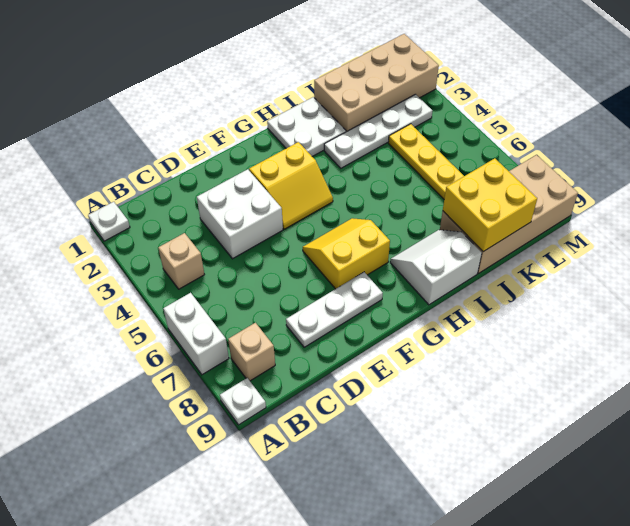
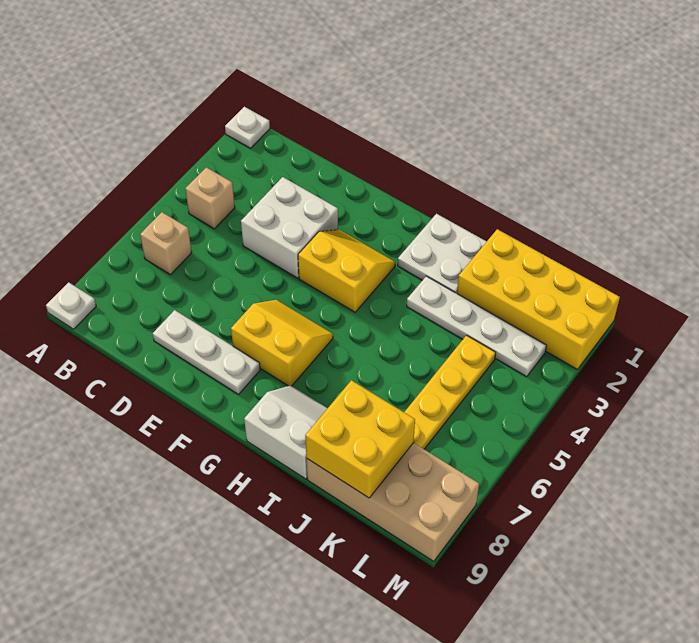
white 1x2 brick [163,292,229,375] -> none
tan 1x1 brick [228,323,275,381] -> tan 1x1 brick moved to [140,212,192,275]
yellow 2x2 slope [249,142,333,229] -> yellow 2x2 slope turned to [298,230,395,312]
tan 2x4 brick [314,34,439,132] -> yellow 2x4 brick [457,229,620,370]

